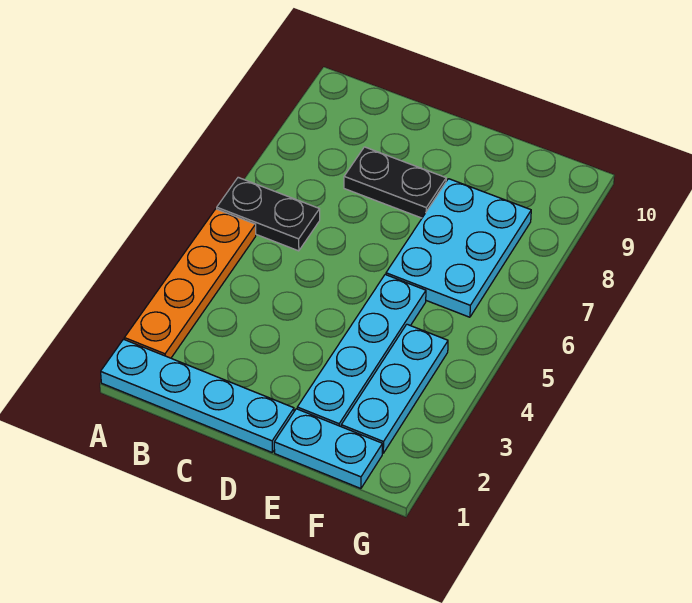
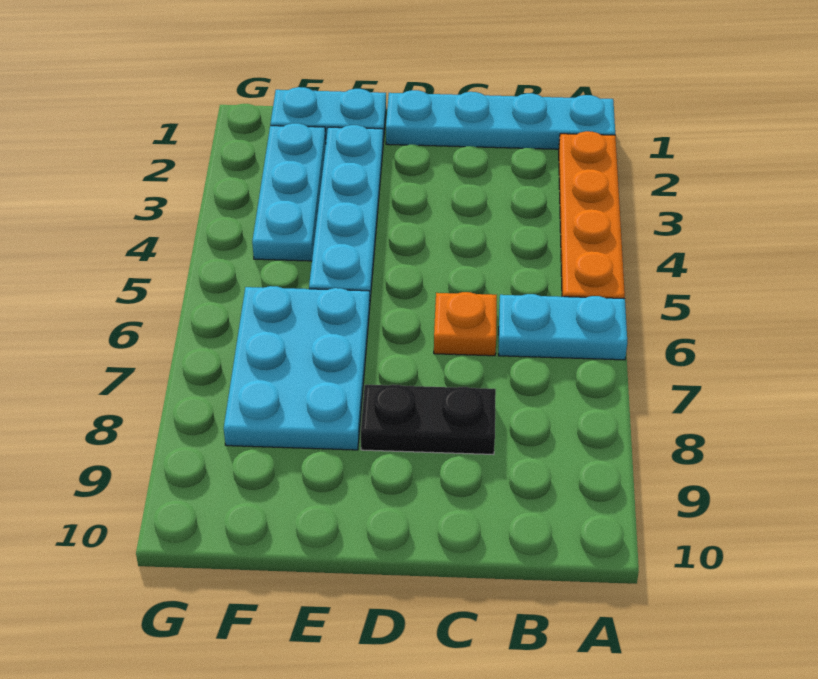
black 1x2 plate [217,177,320,251] -> cyan 1x2 plate [498,294,627,360]
none -> orange 1x1 plate [434,292,497,356]

